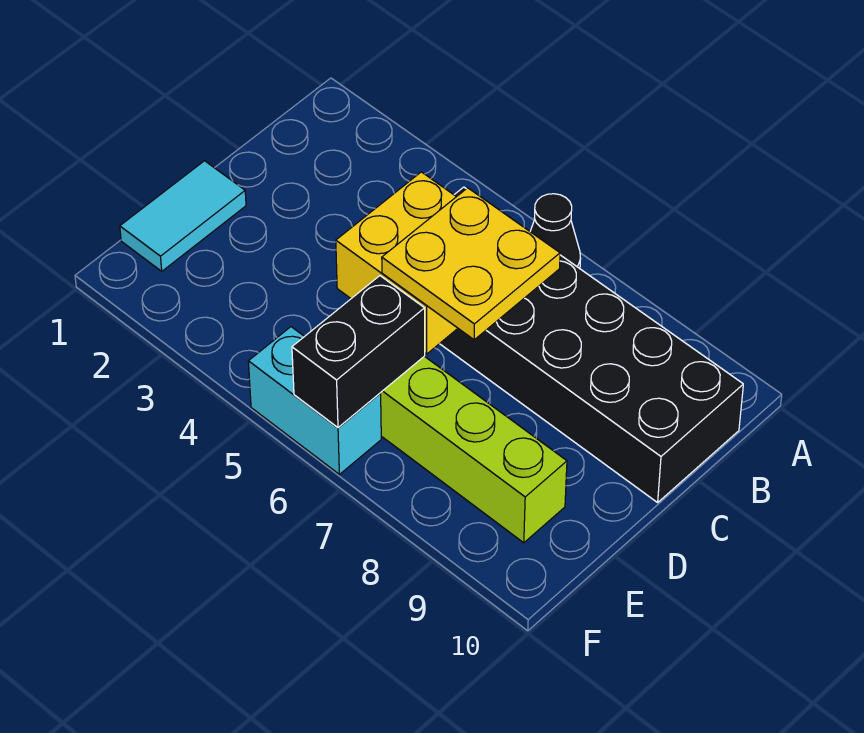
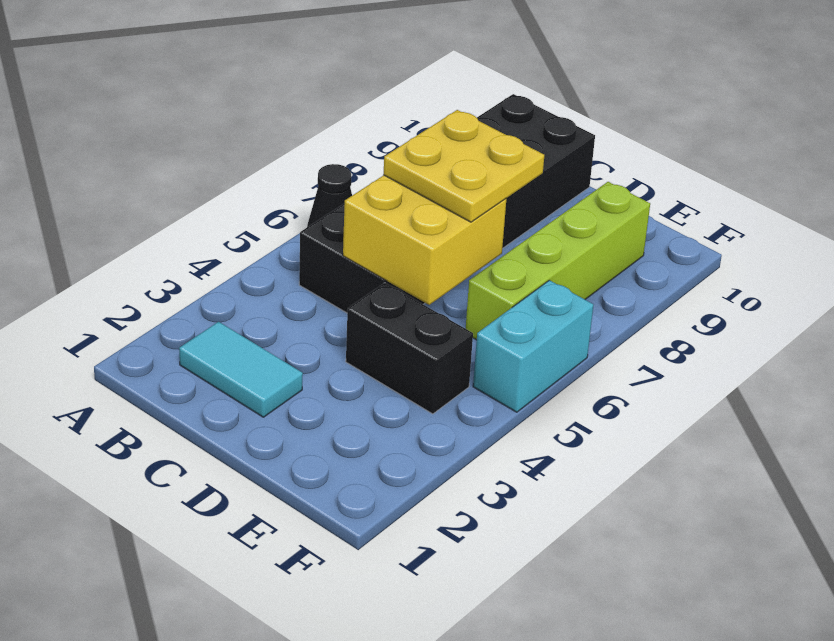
cyan 1x2 tile [120,161,246,271] -> cyan 1x2 tile moved to [179,322,303,417]
black 1x2 brick [292,276,425,428] -> black 1x2 brick moved to [346,283,473,414]

